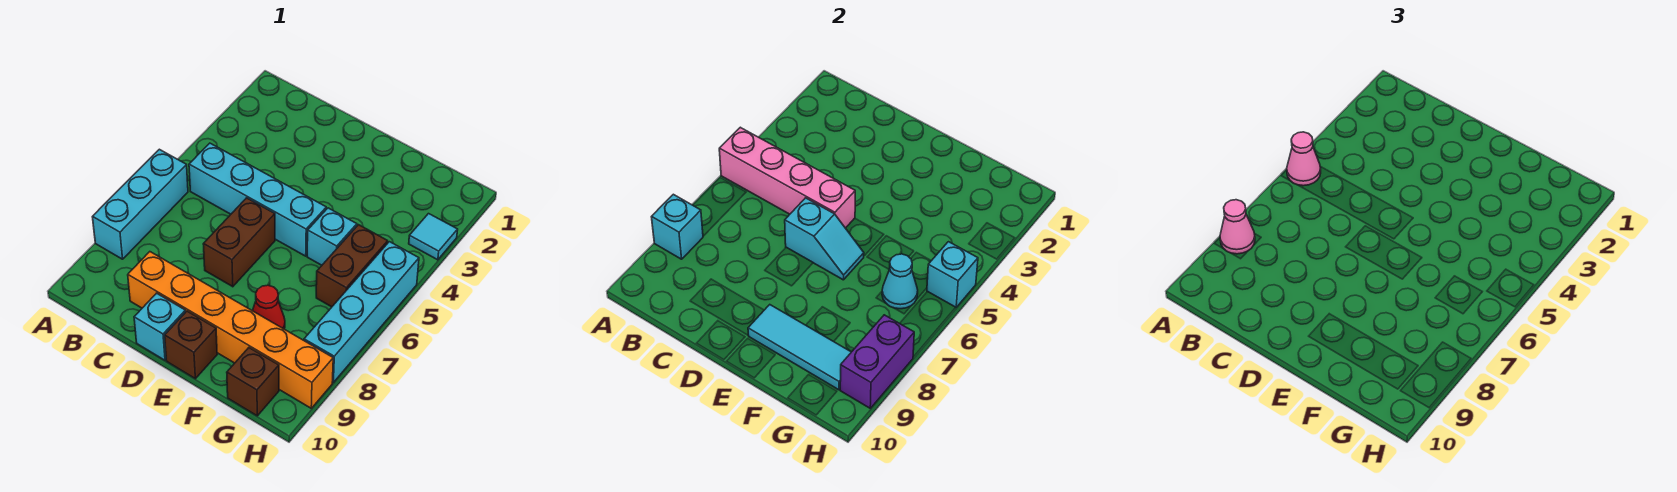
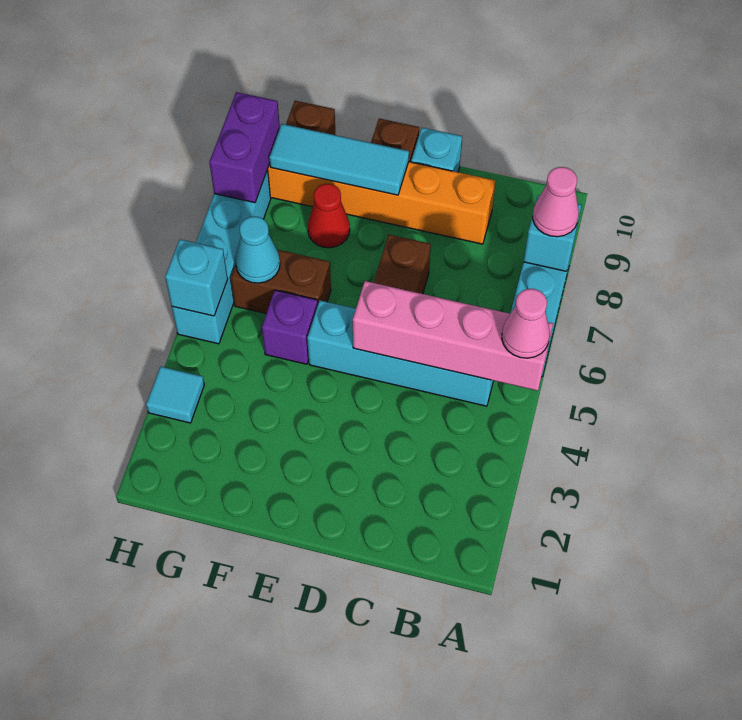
cyan 1x2 slope [785,198,864,280] -> none
cyan 1x1 brick [307,208,357,265] -> purple 1x1 brick [262,290,318,364]
brown 1x2 brick [316,225,388,307] -> brown 1x2 brick turned to [231,250,331,313]

